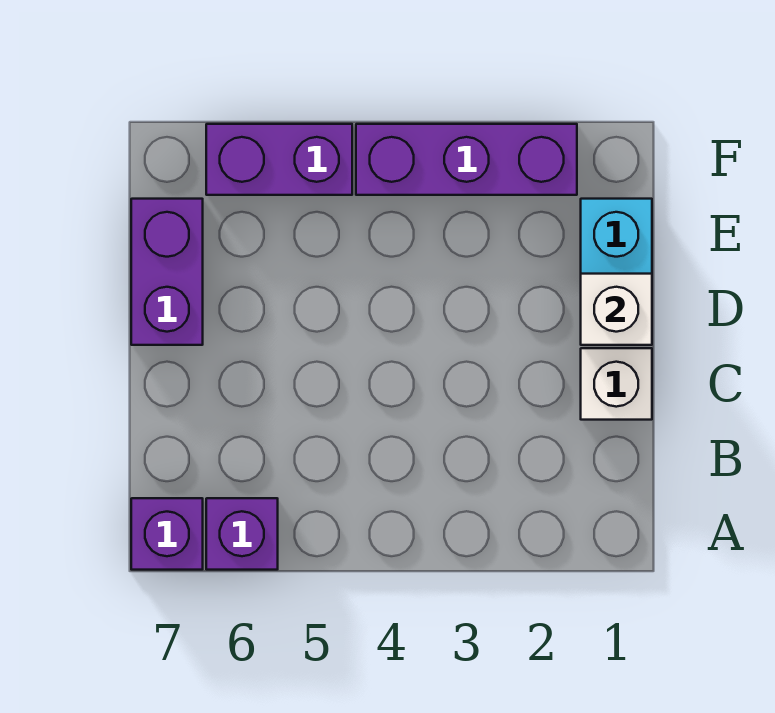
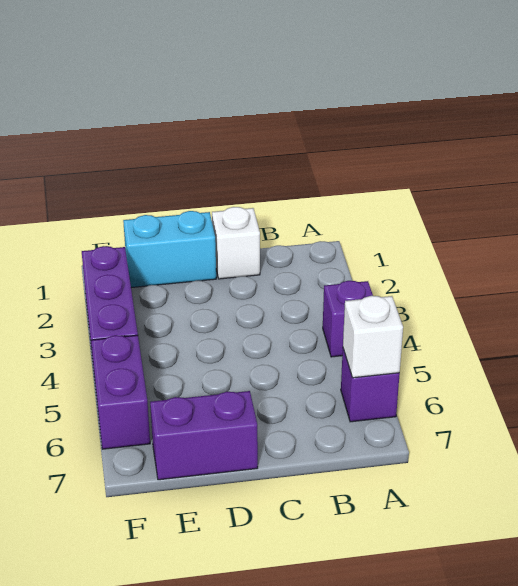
purple 1x1 brick [131,498,203,570] -> purple 1x1 brick moved to [323,281,373,357]
white 1x1 brick [581,274,652,345] -> white 1x1 brick moved to [343,296,403,378]

